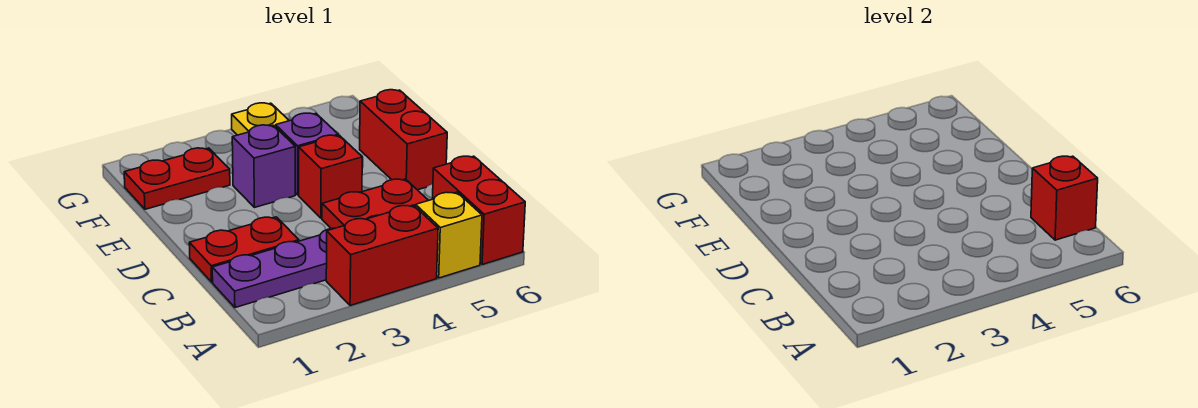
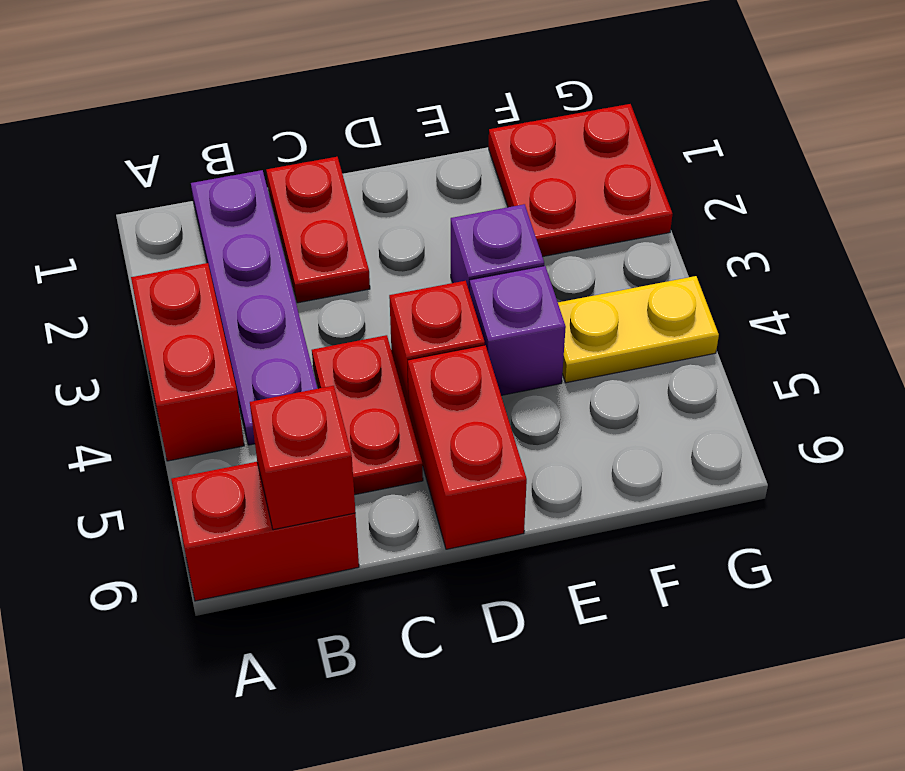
yellow 1x1 brick [416,192,482,278] -> none
red 1x2 brick [360,90,447,190] -> red 1x2 brick turned to [408,345,527,549]
red 1x2 plate [124,148,230,209] -> red 2x2 plate [489,104,672,257]

